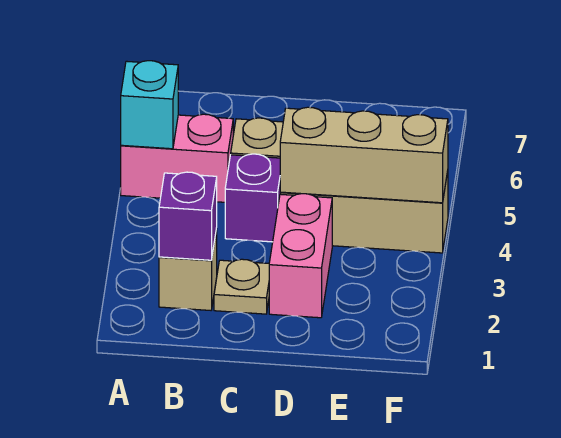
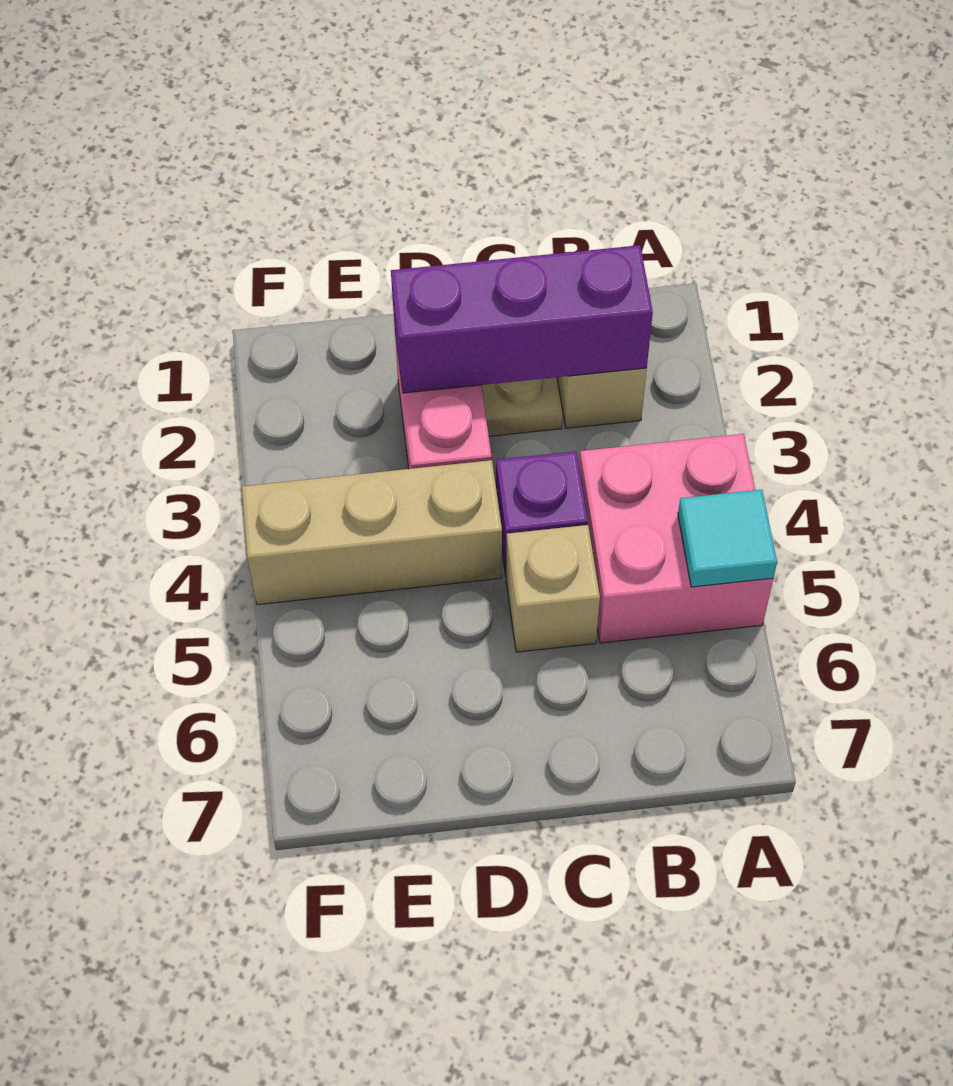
pink 1x2 brick [121,114,233,202] -> pink 2x2 brick [579,434,773,643]
cyan 1x1 brick [121,61,178,149] -> cyan 1x1 tile [678,490,777,587]
purple 1x1 brick [159,172,217,260] -> purple 1x3 brick [391,245,653,393]
tan 1x3 brick [280,107,448,203] -> none

